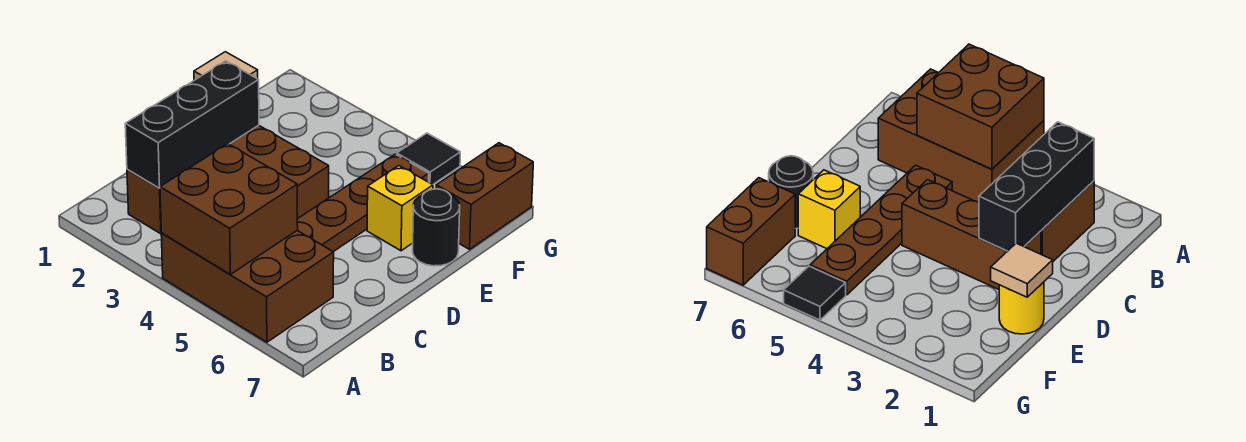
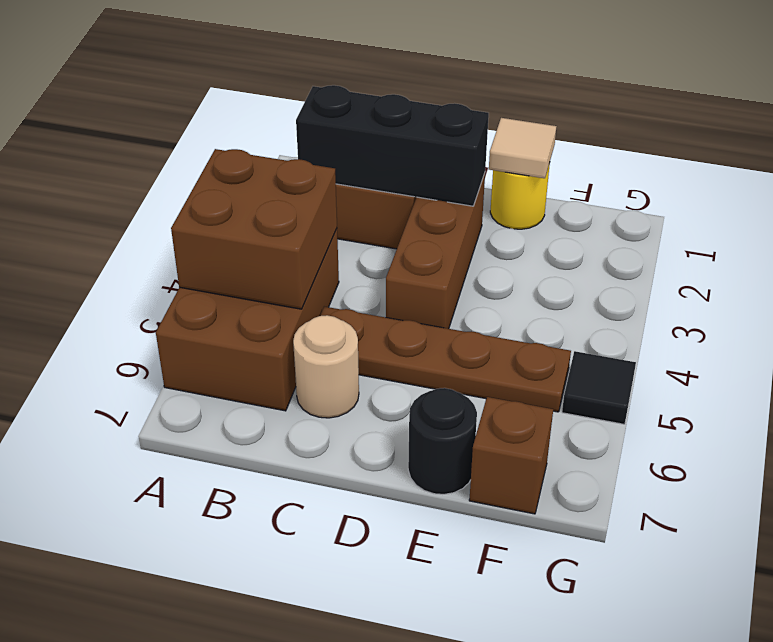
none -> tan 1x1 round brick [293,315,359,418]
yellow 1x1 brick [367,166,433,251] -> none
brown 1x2 brick [436,143,533,249] -> brown 1x1 brick [469,397,553,514]

